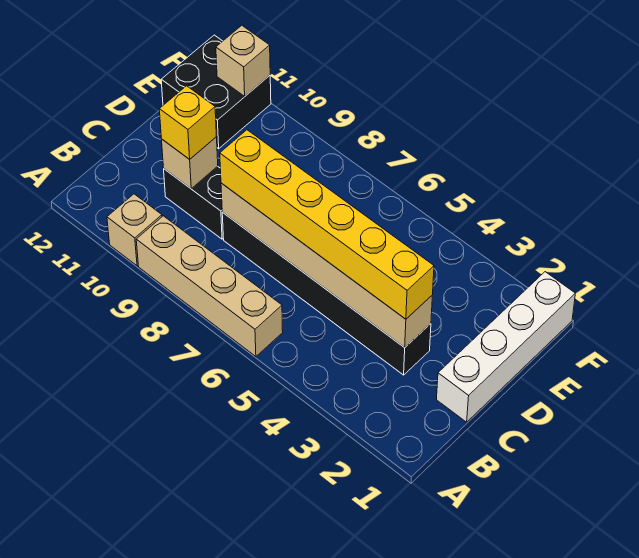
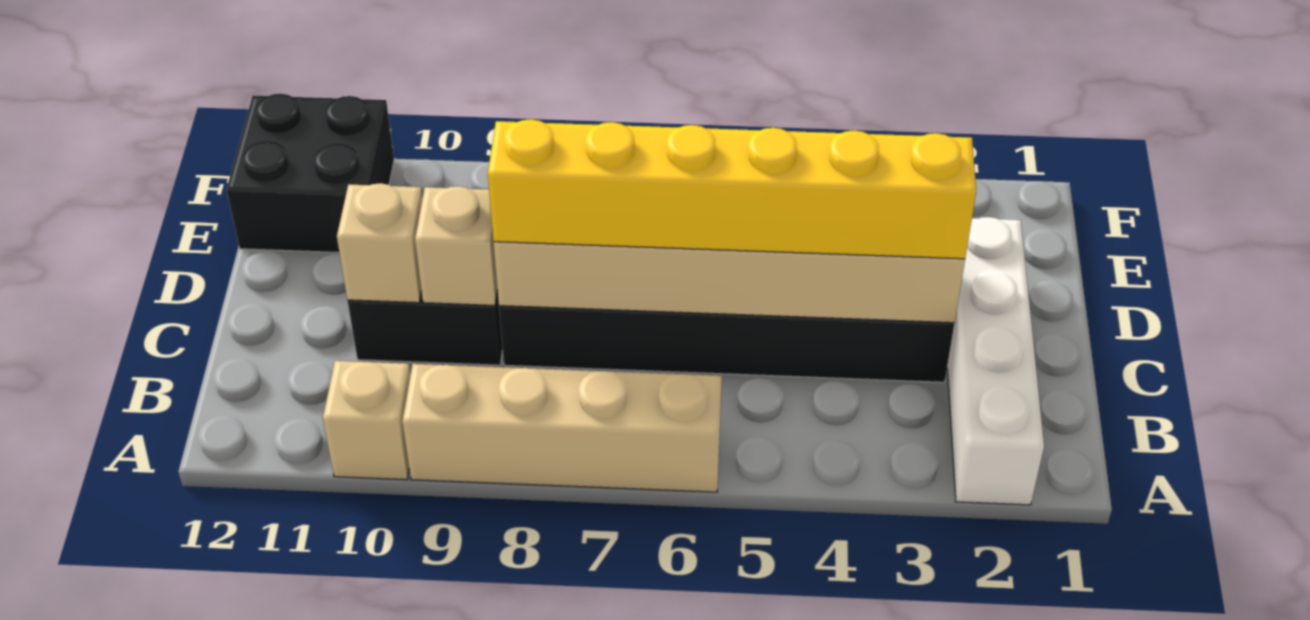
white 1x4 brick [437,272,575,422] -> white 1x4 brick moved to [947,217,1044,505]
yellow 1x1 brick [159,86,216,159] -> none
tan 1x1 brick [216,26,270,97] -> tan 1x1 brick moved to [415,186,498,305]

